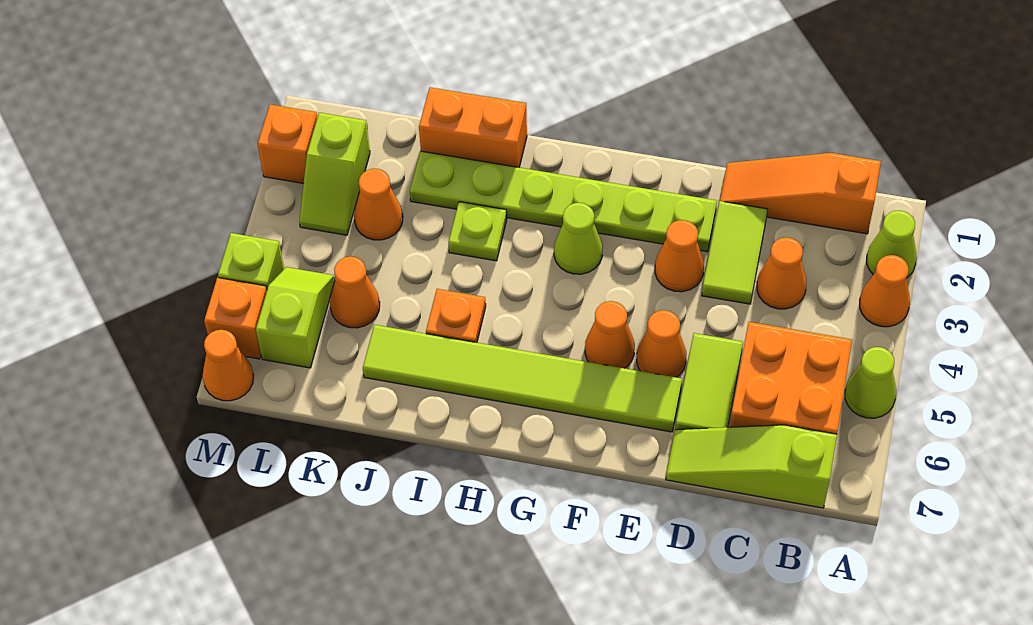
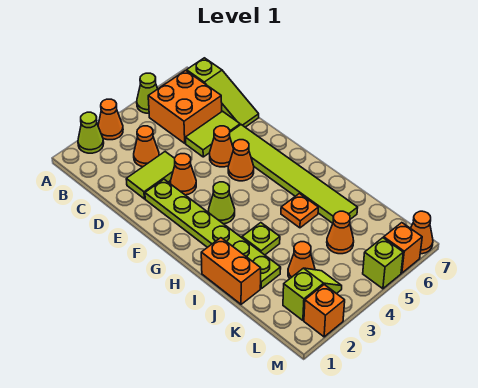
orange 1x3 slope [720,153,881,234] -> none
lime 1x2 slope [256,267,335,368] -> none

